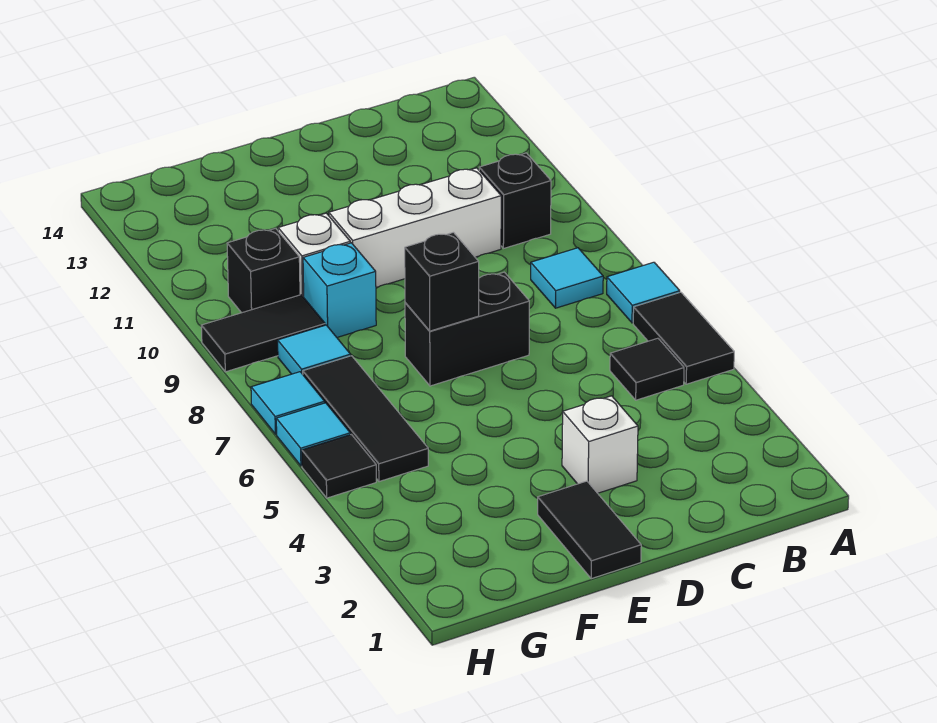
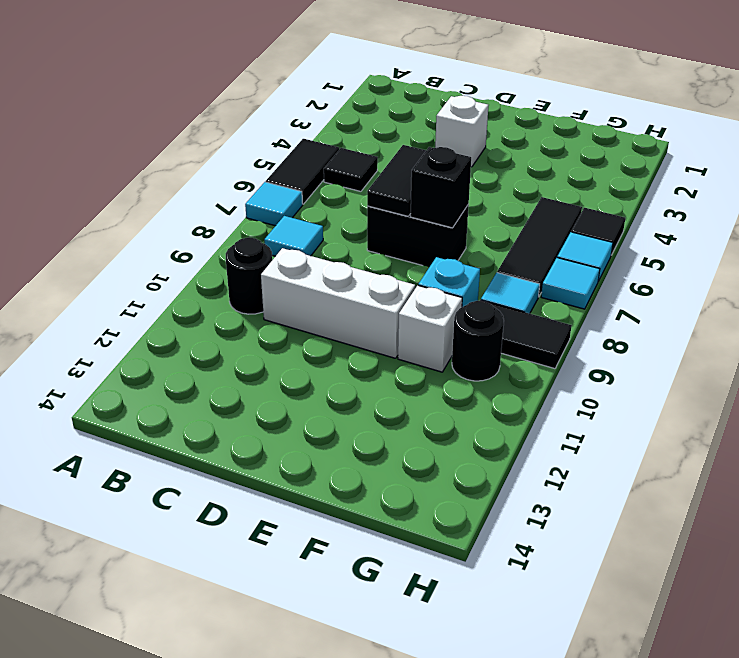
black 1x1 brick [479,153,551,249] -> black 1x1 round brick [226,238,272,314]
black 1x2 tile [538,481,641,579] -> black 1x2 tile moved to [367,145,426,216]
black 1x1 brick [227,228,300,313] -> black 1x1 round brick [452,301,504,381]

